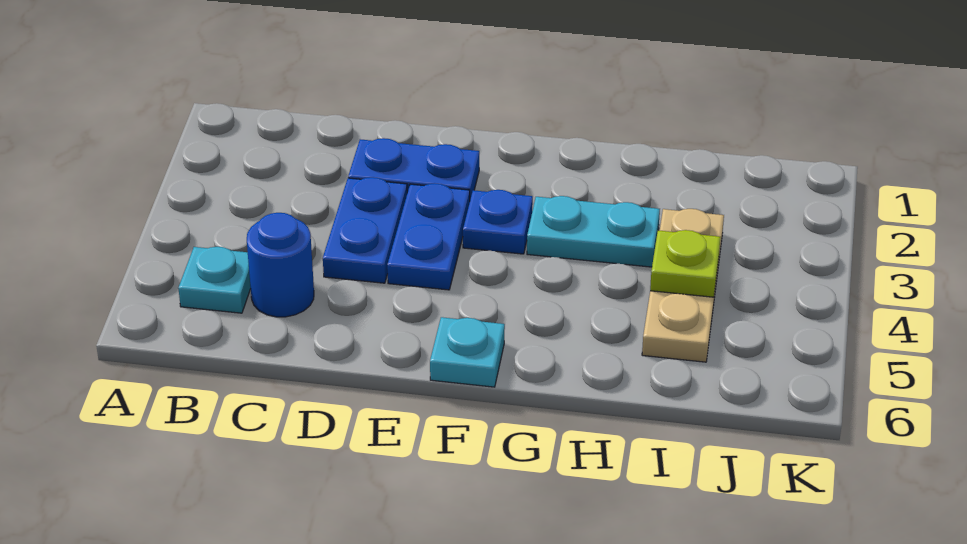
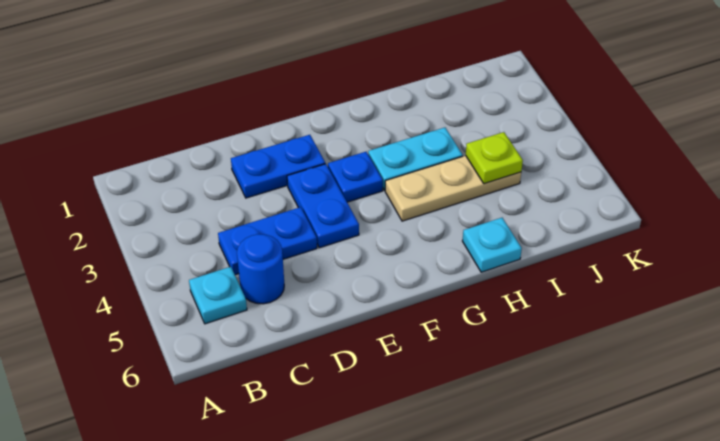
blue 1x2 plate [323,177,407,283] -> blue 1x2 plate turned to [218,207,317,275]
cyan 1x1 plate [430,317,505,387] -> cyan 1x1 plate moved to [463,218,522,272]
tan 1x3 plate [642,209,724,362] -> tan 1x3 plate turned to [385,156,521,221]

